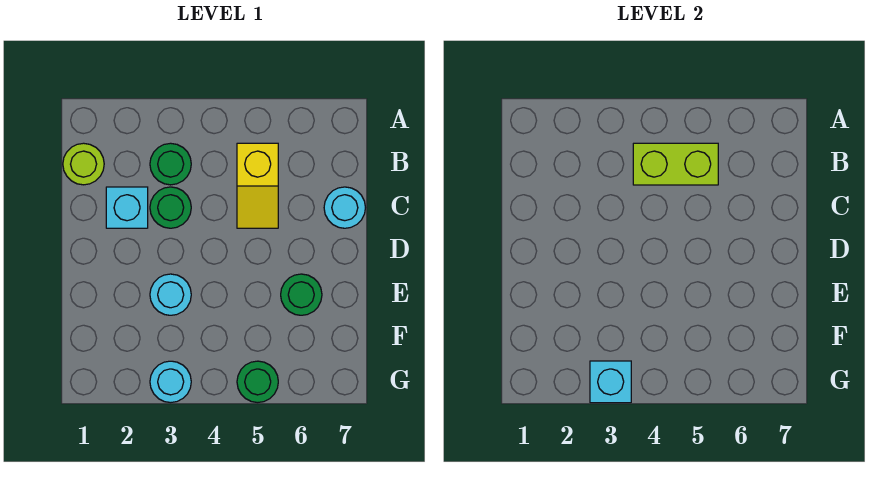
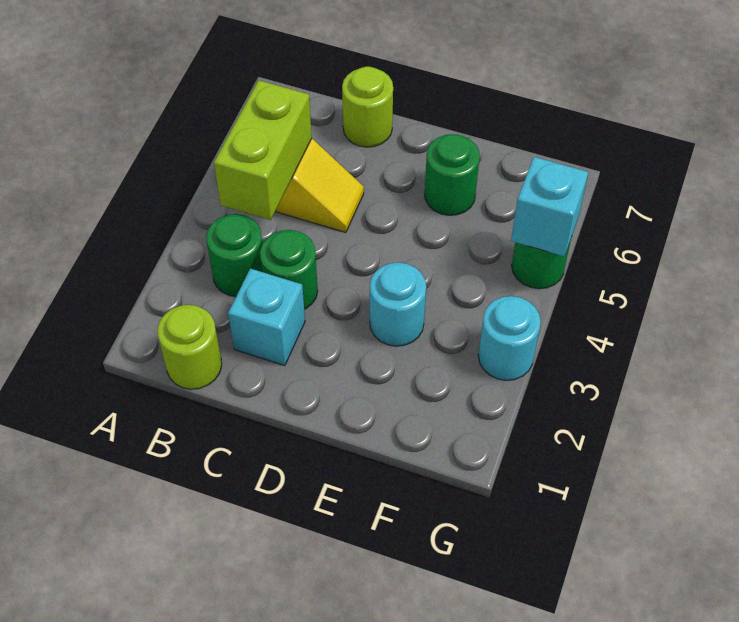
cyan 1x1 round brick [324,187,366,228] -> lime 1x1 round brick [342,67,393,147]
cyan 1x1 brick [590,361,631,403] -> cyan 1x1 brick moved to [511,157,588,256]

